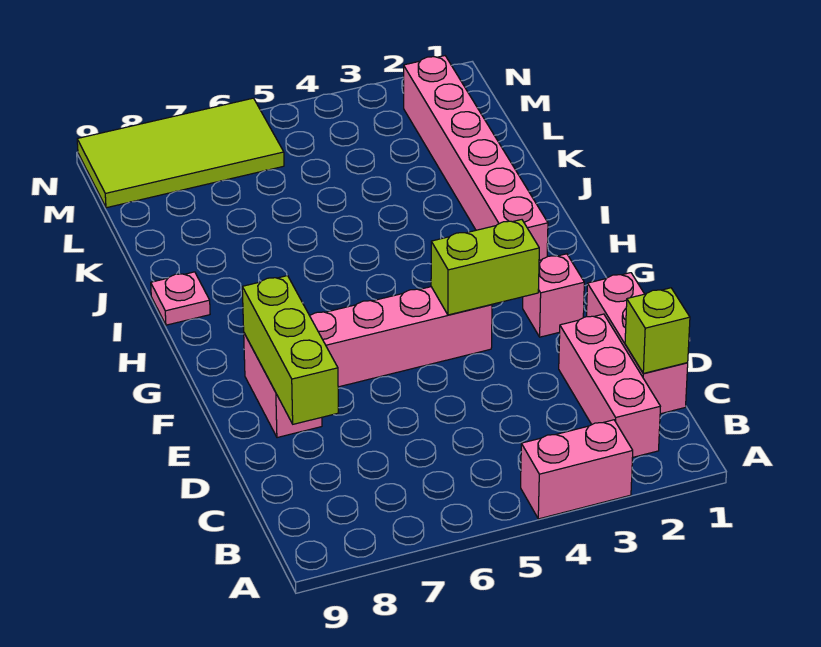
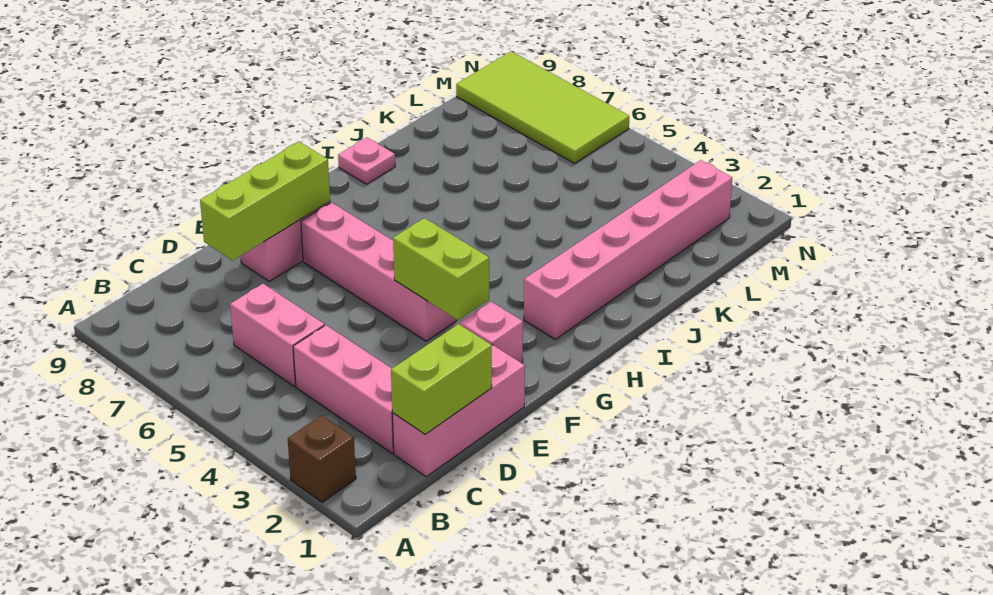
none -> brown 1x1 brick [288,415,356,502]
pink 1x2 brick [521,420,633,519] -> pink 1x2 brick moved to [230,284,325,386]
pink 1x3 brick [559,314,660,457] -> pink 1x3 brick turned to [293,325,394,453]
lime 1x1 brick [625,288,690,373] -> lime 1x2 brick [391,324,492,434]

